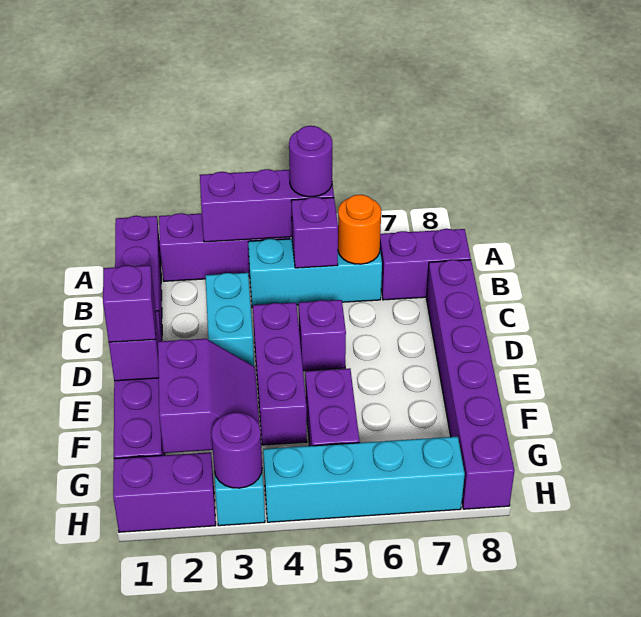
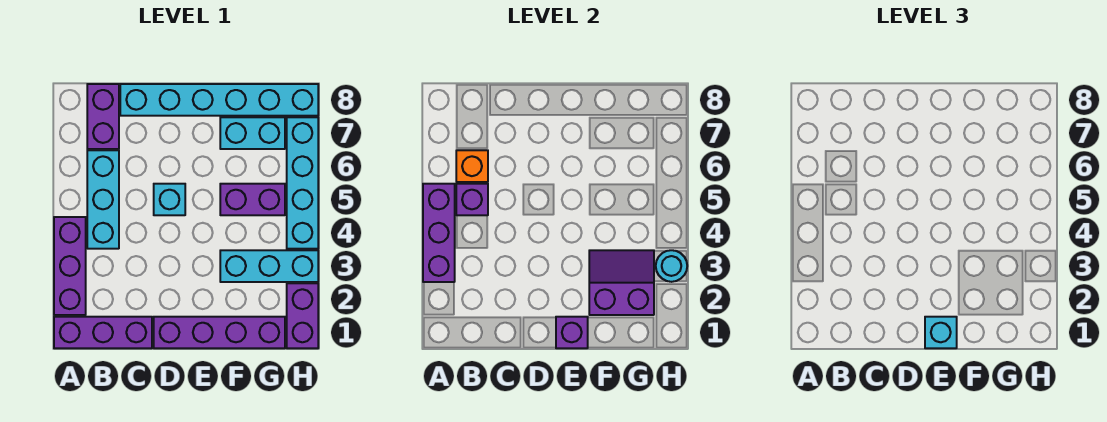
purple 1x1 round brick [289,126,332,197] -> none
orange 1x1 round brick [338,195,381,264] -> orange 1x1 brick [456,150,488,182]
cyan 1x2 brick [205,273,254,366] -> cyan 1x2 brick moved to [220,117,285,149]
purple 1x6 brick [426,260,514,509] -> cyan 1x6 brick [120,84,318,116]
purple 1x3 brick [253,303,307,445] -> none
purple 1x1 brick [299,300,346,371] -> cyan 1x1 brick [154,184,185,215]
purple 1x1 brick [103,265,156,342] -> cyan 1x1 brick [925,317,957,348]
purple 1x1 round brick [211,413,262,488] -> cyan 1x1 round brick [656,250,687,282]

